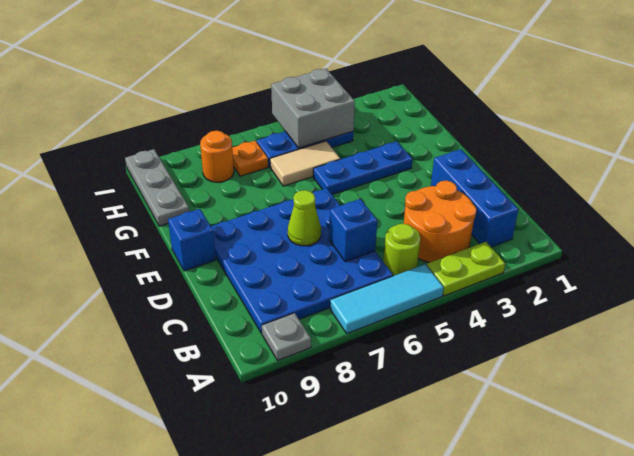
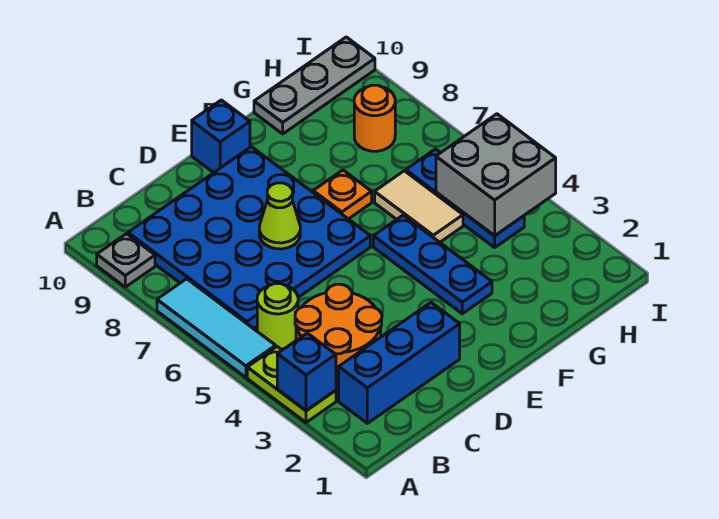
blue 1x1 brick [329,199,377,262] -> blue 1x1 brick moved to [277,333,336,410]
orange 1x1 plate [232,141,268,176] -> orange 1x1 plate moved to [313,170,372,219]

